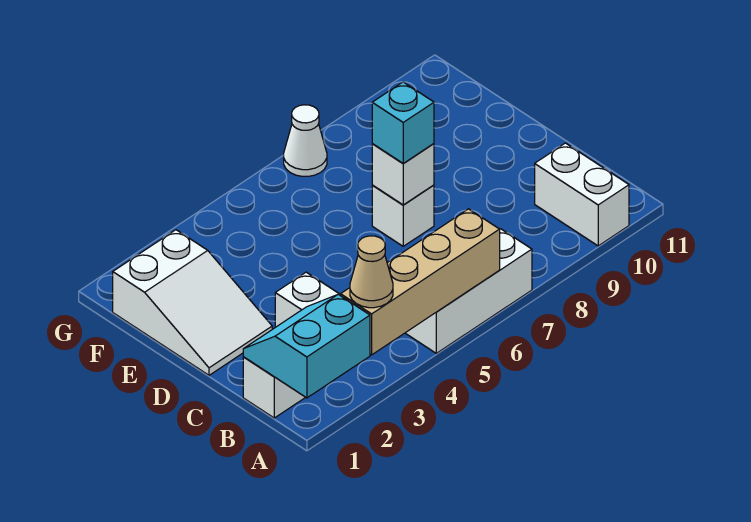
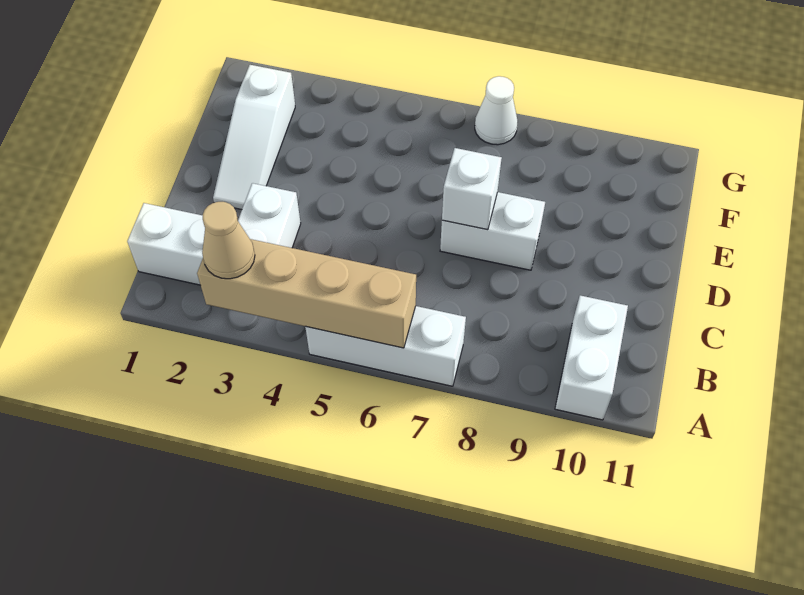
cyan 2x2 slope [243,294,370,398] -> none
white 2x3 slope [113,230,272,375] -> white 1x3 slope [213,65,295,210]
white 1x1 brick [372,185,434,246] -> white 1x2 brick [440,192,545,270]
cyan 1x1 brick [372,82,434,164] -> none

